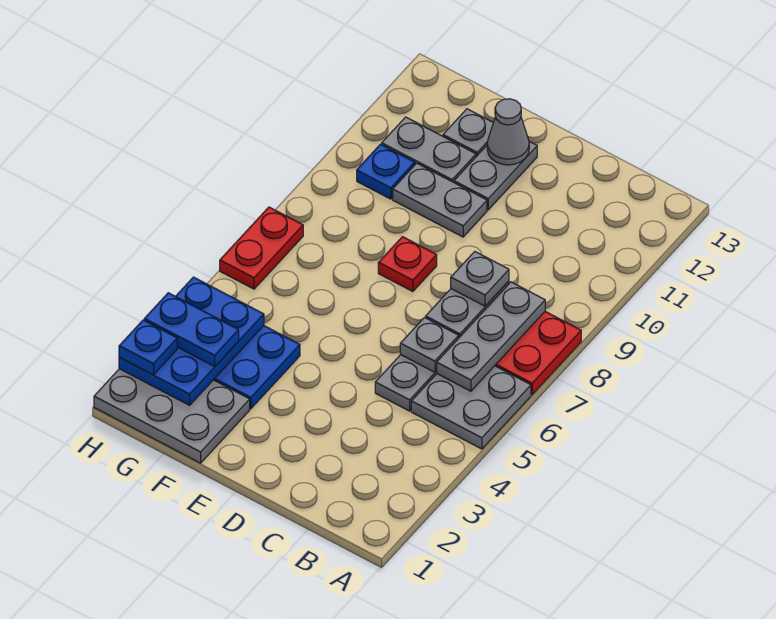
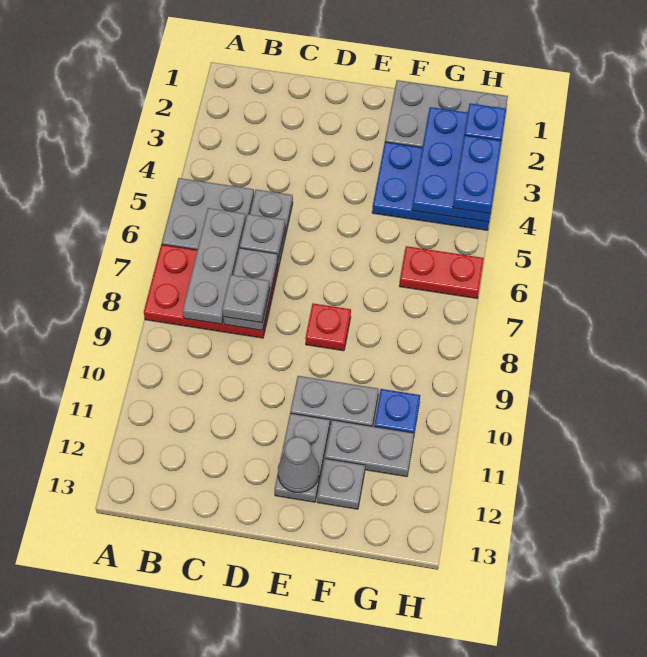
blue 1x2 plate [144,293,239,366] -> blue 1x2 plate turned to [453,135,502,214]
red 1x2 plate [220,207,303,289] -> red 1x2 plate turned to [399,246,484,298]

